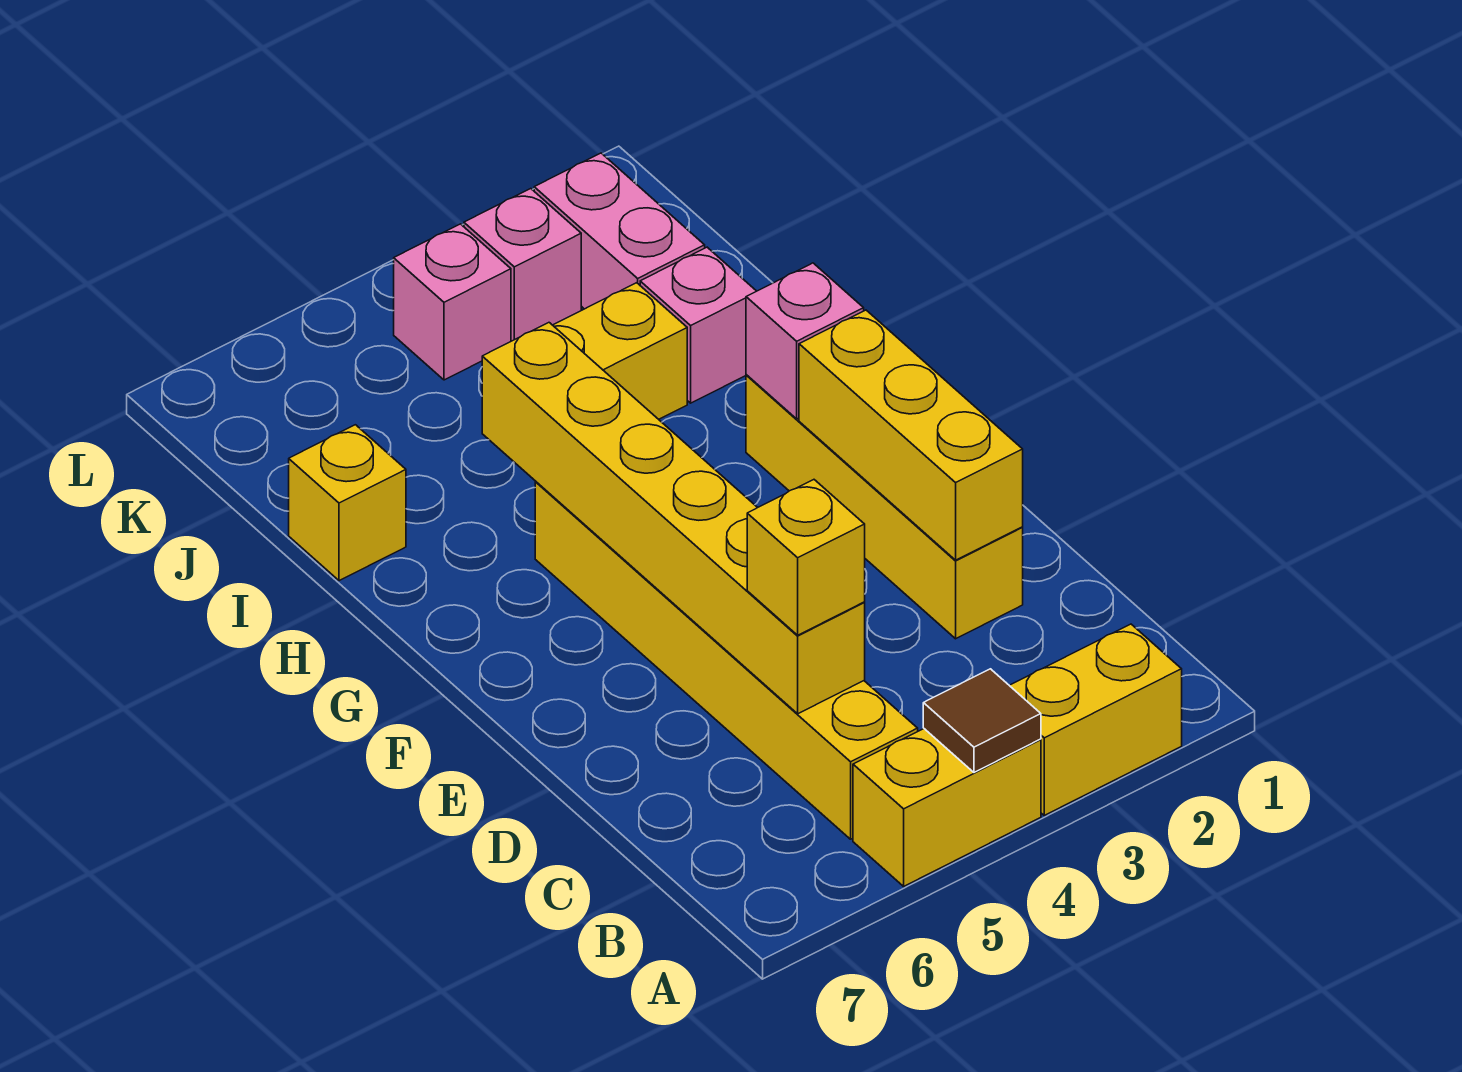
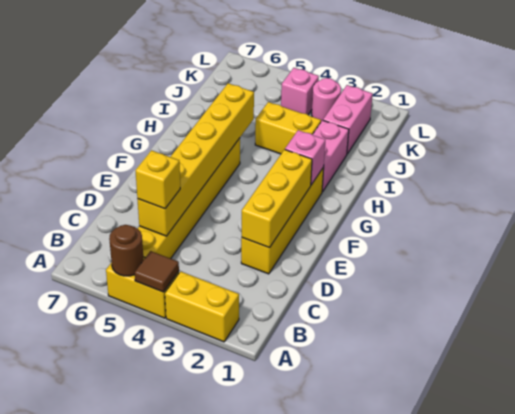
none -> brown 1x1 round brick [109,225,144,276]
pink 1x1 brick [640,247,756,403] -> pink 1x2 brick [313,120,349,192]
yellow 1x1 brick [289,425,406,581] -> none
pink 1x1 brick [464,189,581,341] -> pink 1x1 round brick [312,78,341,122]

